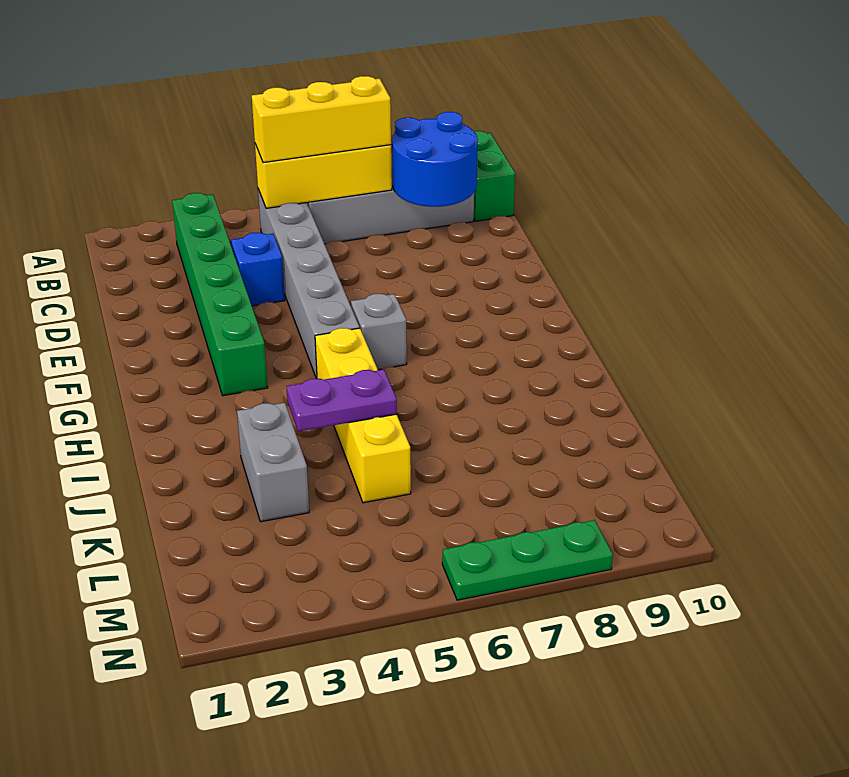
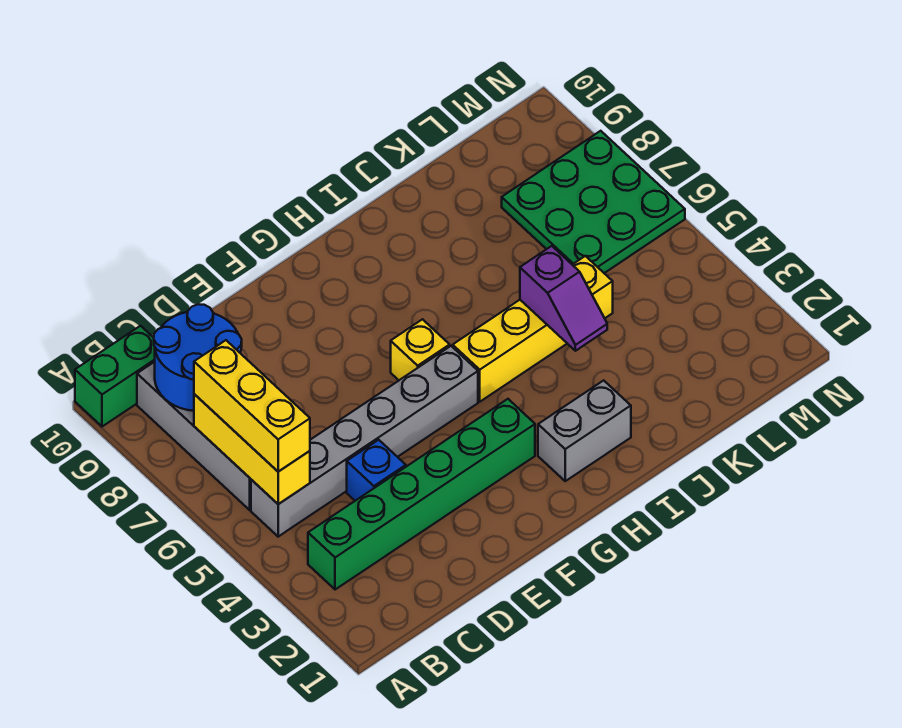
grey 1x1 brick [351,294,407,369] -> yellow 1x1 brick [391,319,450,380]
grey 1x2 brick [237,403,309,522] -> grey 1x2 brick moved to [538,380,631,481]
purple 1x2 plate [287,370,397,431] -> purple 1x2 slope [520,246,607,351]
green 1x3 plate [442,520,613,600] -> green 3x3 plate [502,131,685,273]

